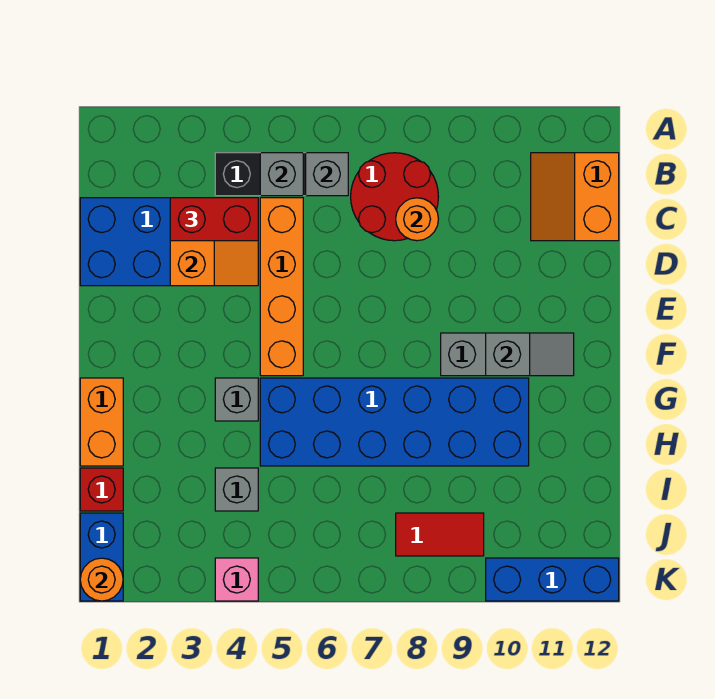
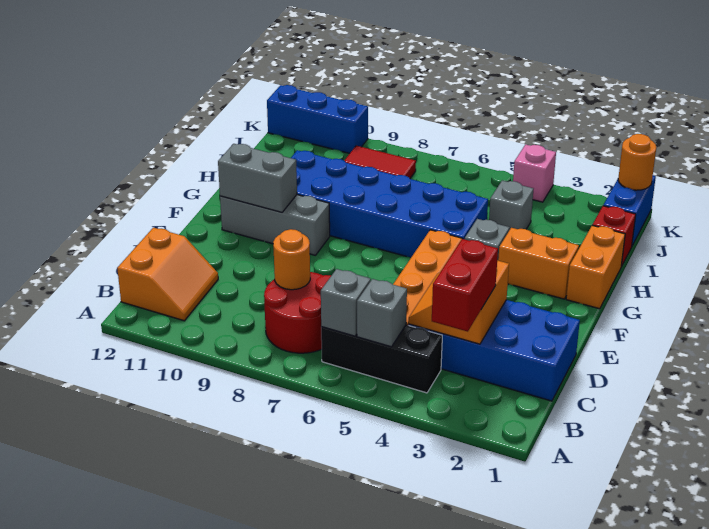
red 1x2 brick [170,198,258,241] -> red 1x2 brick turned to [432,239,498,332]
grey 1x2 slope [486,333,574,376] -> grey 1x2 brick [218,144,297,212]
none -> orange 1x2 brick [498,228,579,299]

